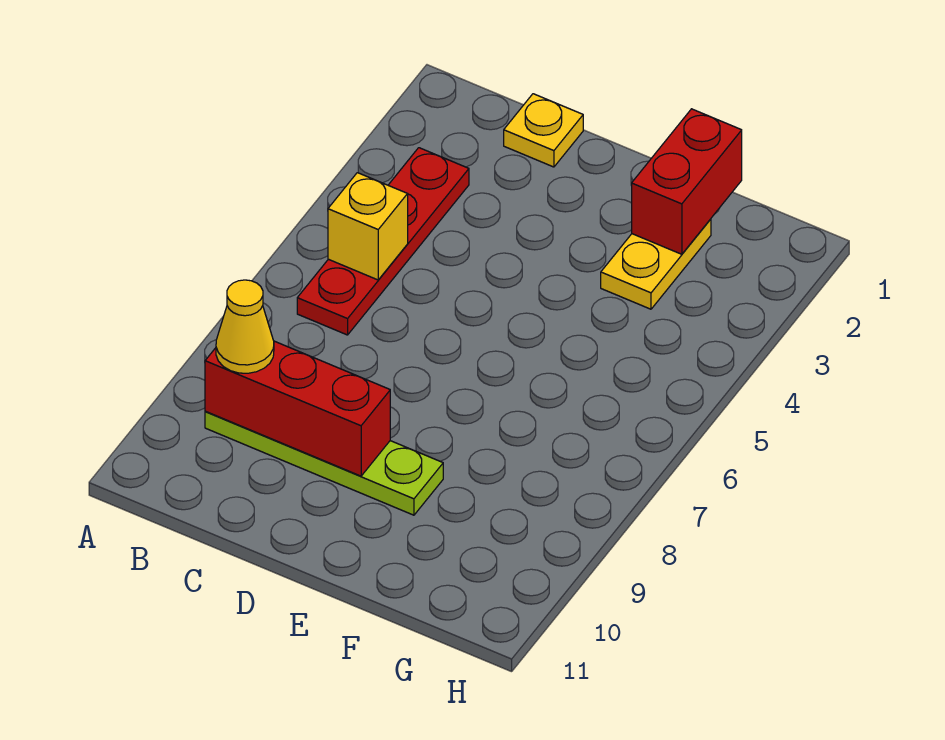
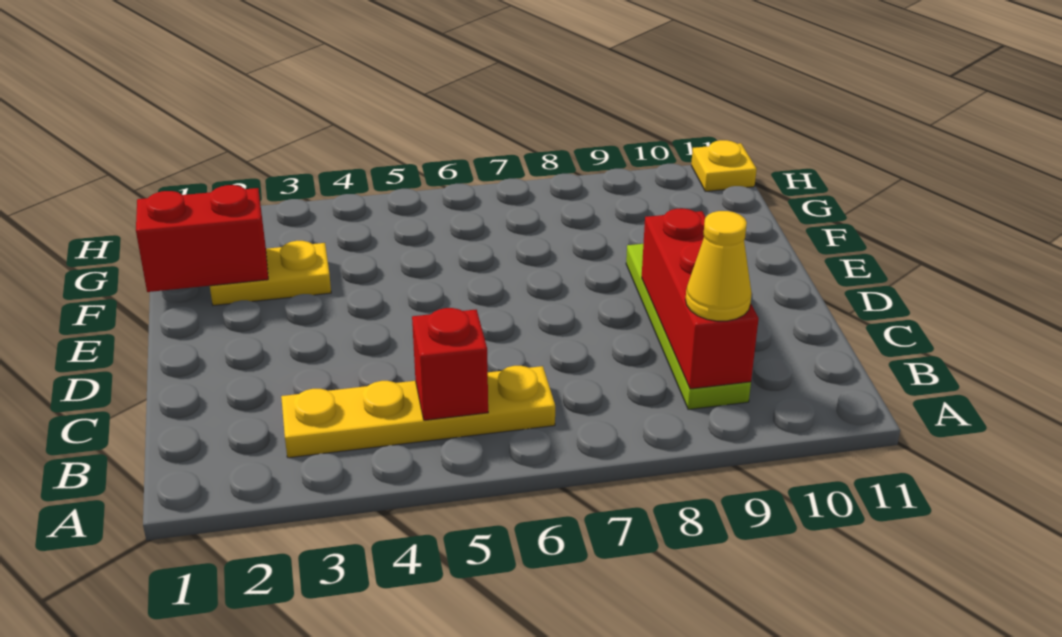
red 1x4 plate [297,148,469,335] -> yellow 1x4 plate [281,366,555,458]
yellow 1x1 brick [328,173,408,280] -> red 1x1 brick [412,308,488,420]
yellow 1x1 plate [504,94,583,167] -> yellow 1x1 plate moved to [691,140,757,191]

